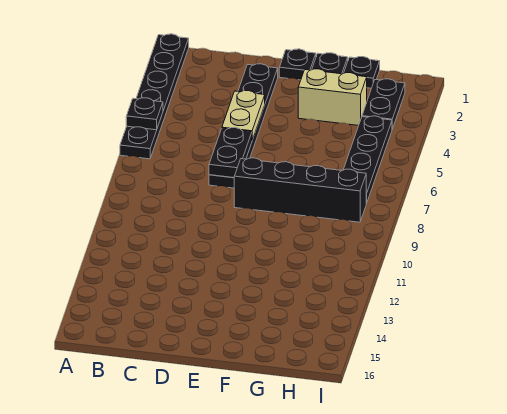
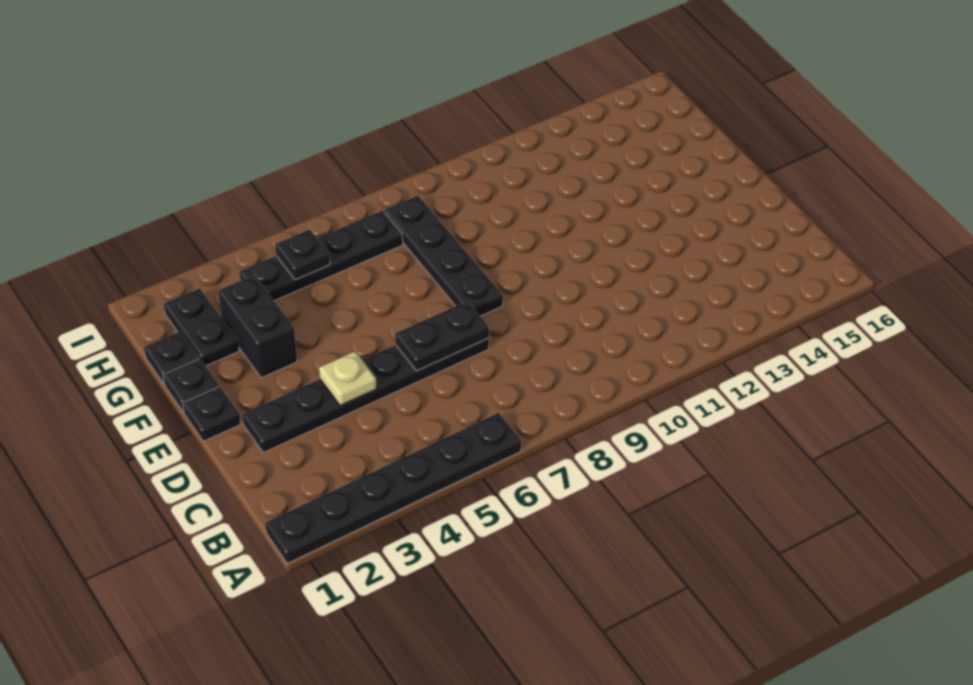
black 1x1 plate [126,98,163,130] -> black 1x1 plate moved to [275,229,330,280]
tan 1x2 plate [222,91,265,140] -> tan 1x1 plate [319,351,377,406]
black 1x4 brick [234,158,366,222] -> black 1x4 plate [384,196,503,316]
tan 1x2 brick [298,69,367,126] -> black 1x2 brick [218,275,297,378]
black 1x2 plate [362,79,405,129] -> black 1x2 plate turned to [164,288,239,366]

